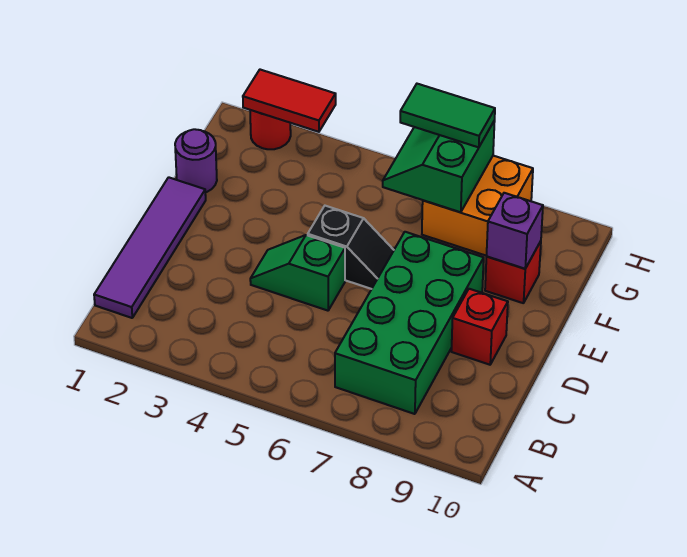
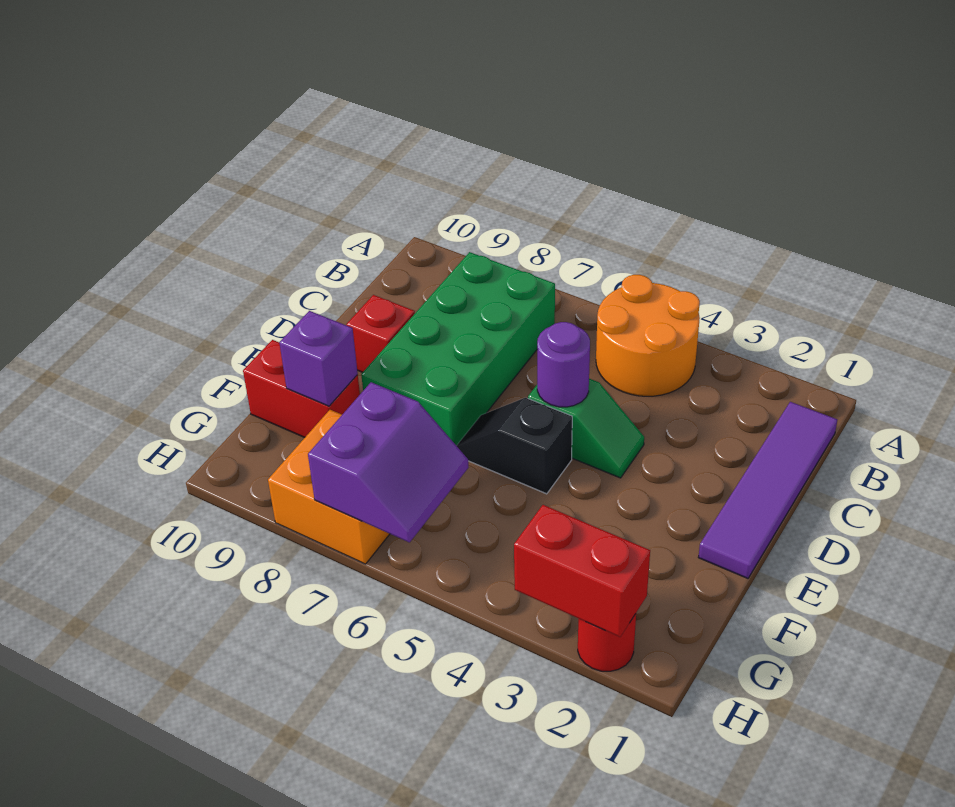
none -> orange 2x2 round brick [596,275,700,396]
purple 1x1 round brick [175,129,217,193] -> purple 1x1 round brick moved to [537,322,590,407]
red 1x1 brick [485,241,541,303] -> red 1x2 brick [243,340,360,437]
green 2x2 slope [383,121,495,212] -> purple 2x2 slope [308,382,469,542]
red 1x2 tile [243,70,336,132] -> red 1x2 brick [514,505,650,637]
green 1x2 tile [400,84,495,147] -> none

